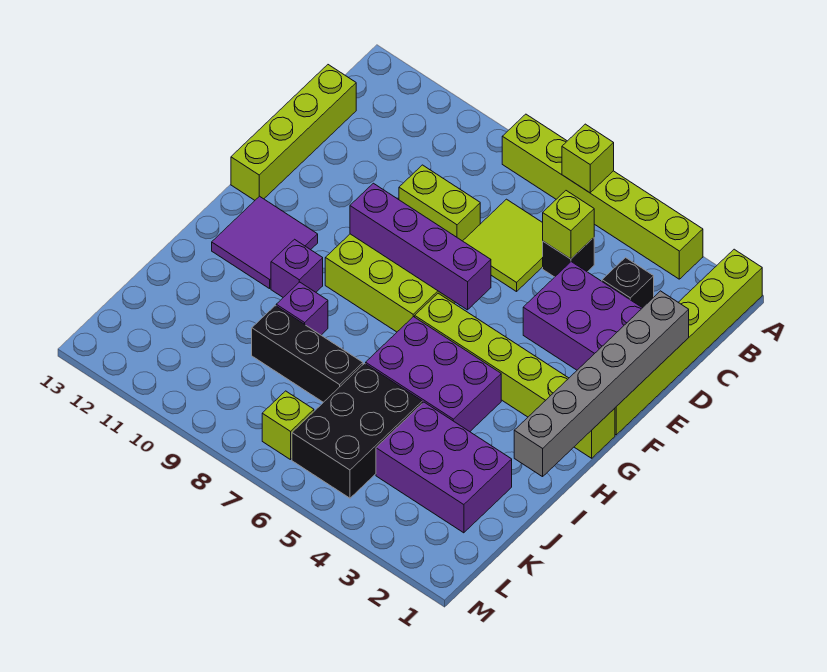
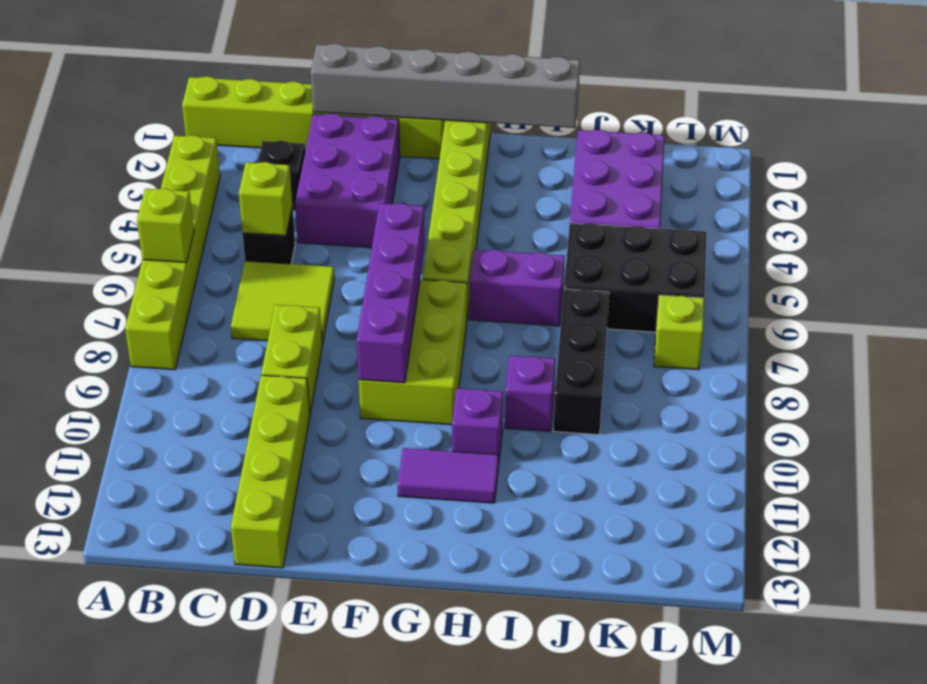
lime 1x4 brick [231,65,356,200] -> lime 1x4 brick turned to [231,375,310,568]
purple 2x2 tile [212,196,318,289] -> purple 1x2 tile [398,448,499,503]
purple 2x3 brick [366,317,501,432] -> purple 1x2 brick [469,250,565,326]

